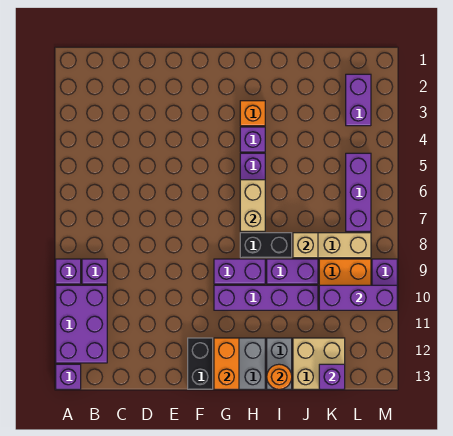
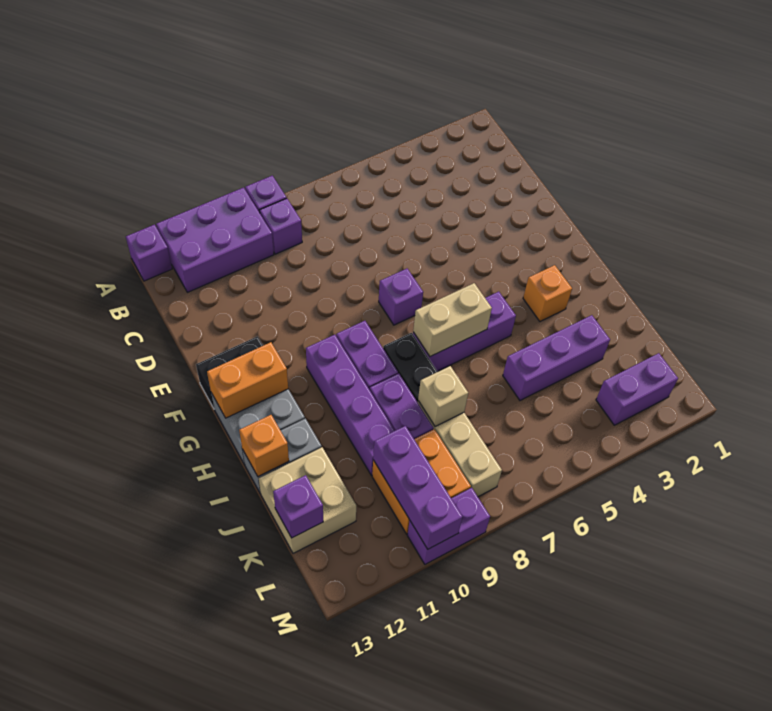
purple 1x1 brick [240,127,265,152] -> purple 1x1 brick moved to [379,269,423,325]
orange 1x1 round brick [267,364,292,389] -> orange 1x1 brick [239,415,289,476]
purple 1x3 brick [346,153,371,231] -> purple 1x3 brick moved to [503,315,610,401]

